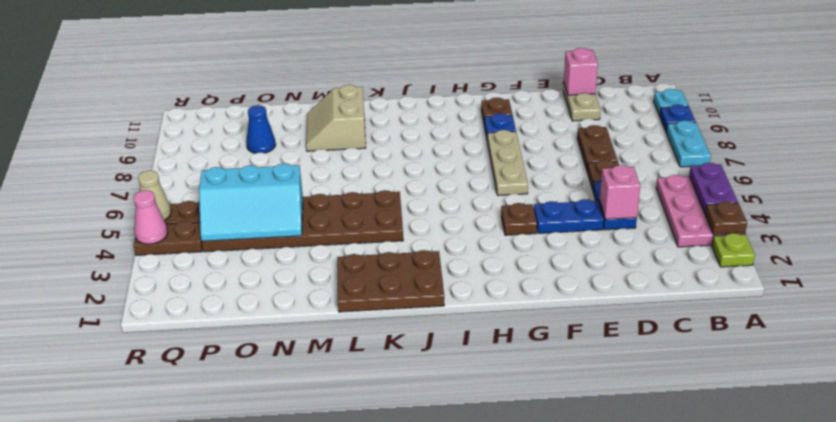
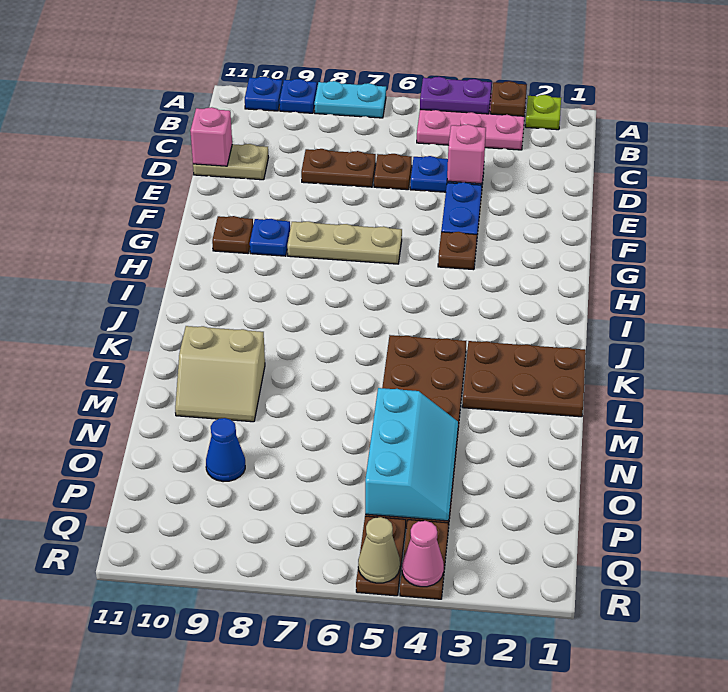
cyan 1x1 plate [654,89,688,116] -> blue 1x1 plate [245,77,282,111]
brown 2x3 plate [337,250,444,312] -> brown 2x3 plate turned to [462,341,586,417]

